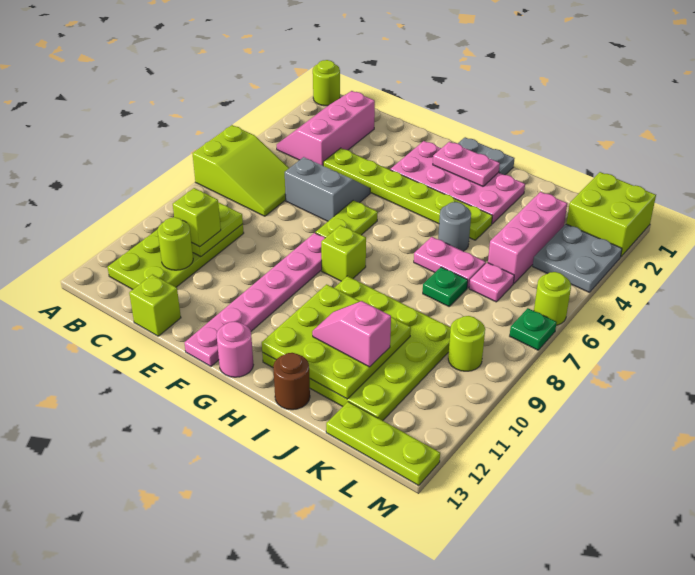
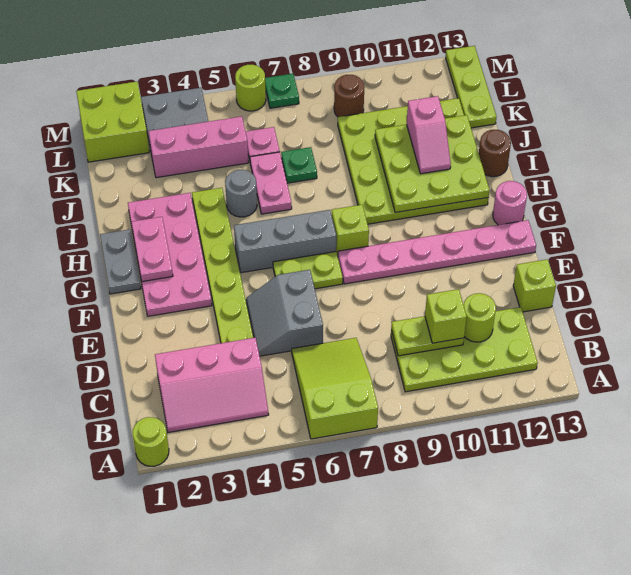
none -> grey 1x3 brick [234,210,336,273]
lime 1x1 round brick [448,316,485,371] -> brown 1x1 round brick [334,75,364,117]

